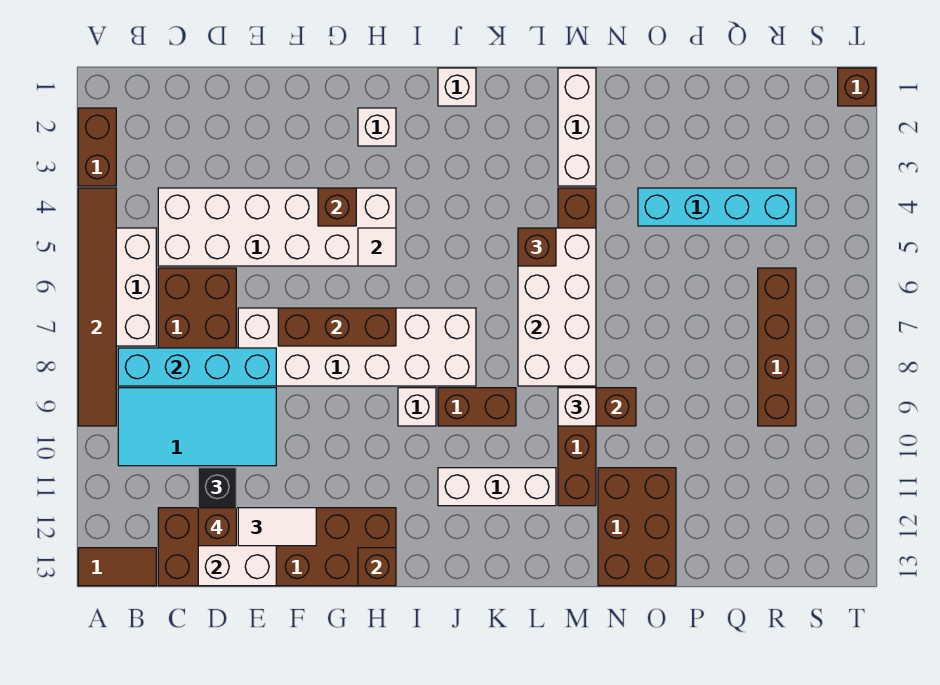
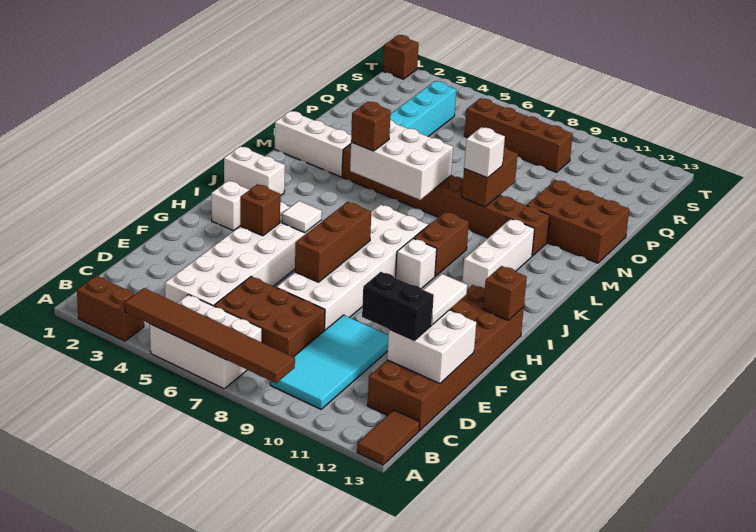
cyan 1x4 brick [118,348,276,386] -> none
brown 1x1 brick [198,508,236,546] -> none
white 1x1 brick [438,68,476,106] -> white 1x2 brick [224,146,285,196]
white 2x4 brick [518,228,596,386] -> white 2x3 brick [350,120,453,200]

